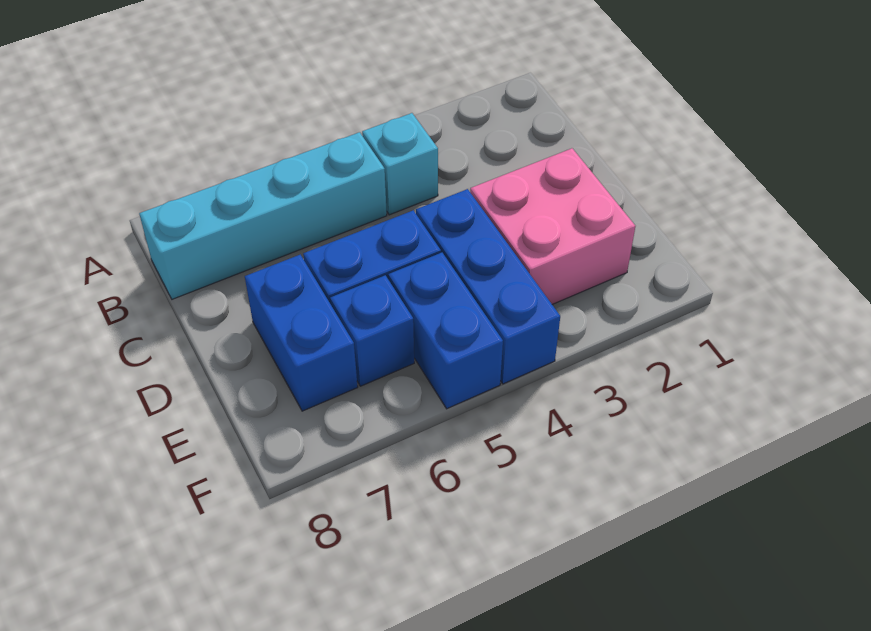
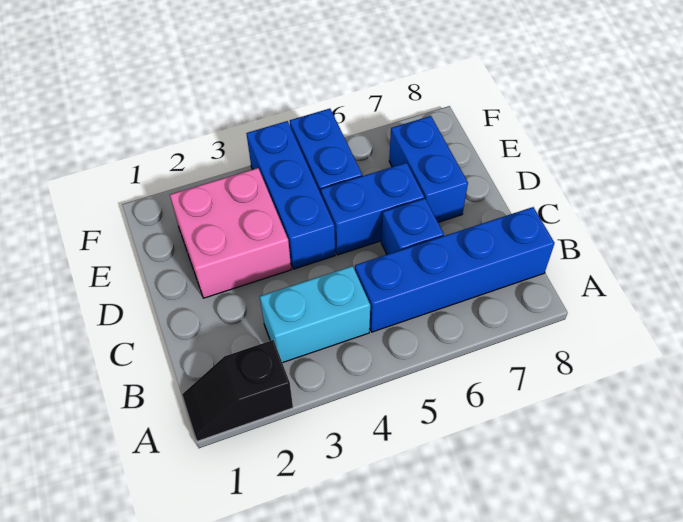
none -> black 1x2 slope [182,340,293,441]
cyan 1x1 brick [362,113,438,215] -> cyan 1x2 brick [260,266,370,363]
cyan 1x4 brick [139,132,387,299] -> blue 1x4 brick [355,207,555,332]
blue 1x1 brick [330,275,414,386] -> blue 1x1 brick moved to [381,199,444,255]

